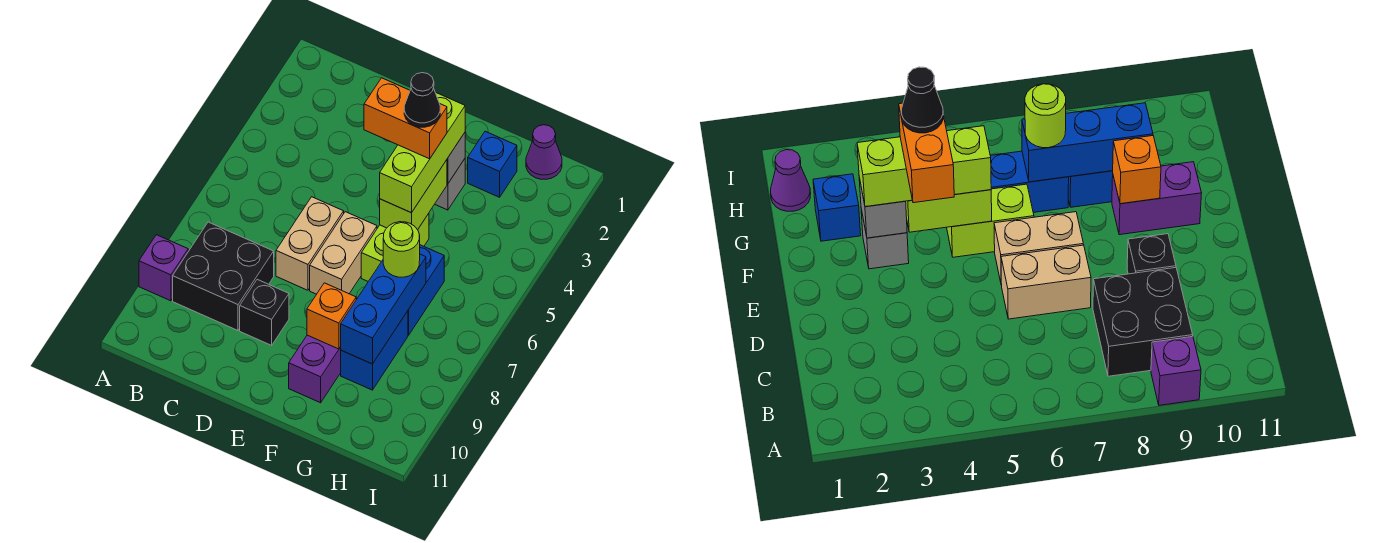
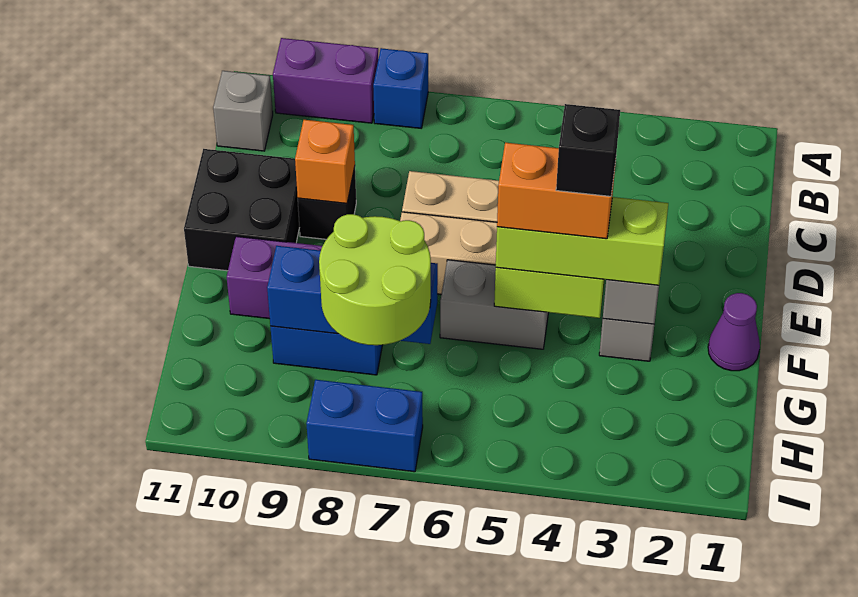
purple 1x1 brick [139,235,188,301] -> purple 1x2 brick [273,38,378,123]
black 2x2 brick [173,222,274,330] -> black 2x2 brick moved to [184,149,300,271]
none -> grey 1x1 brick [213,71,273,151]
orange 1x2 brick [364,78,447,159] -> orange 1x2 brick turned to [497,143,616,239]
black 1x1 cone [404,73,440,127] -> black 1x1 brick [556,104,620,196]
lime 1x2 brick [361,213,429,281] -> grey 1x2 brick [440,260,549,349]
orange 1x1 brick [307,283,356,349] -> orange 1x1 brick moved to [295,120,355,203]
blue 1x1 brick [468,131,517,197] -> blue 1x1 brick moved to [373,48,428,128]
blue 1x2 brick [408,245,444,335] -> blue 1x2 brick moved to [306,380,423,472]
lime 1x1 round brick [383,222,420,277] -> lime 2x2 round brick [319,214,431,345]
purple 1x1 cone [526,125,562,179] -> purple 1x1 cone moved to [708,293,760,371]

